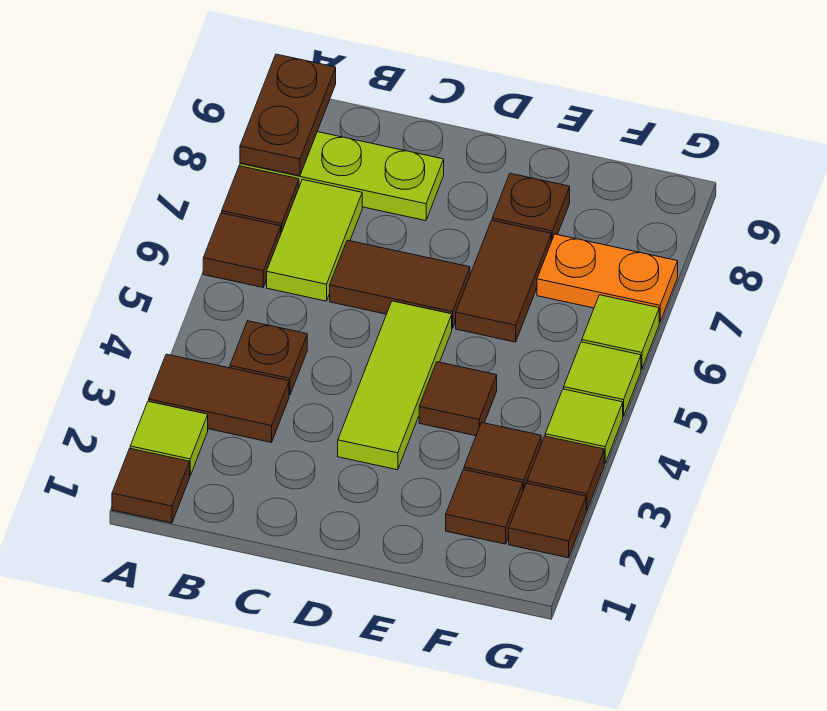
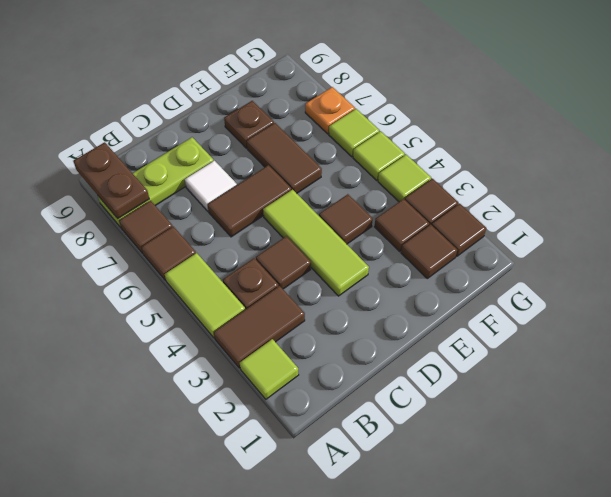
brown 1x1 tile [112,449,190,523] -> brown 1x1 tile moved to [256,236,311,289]
lime 1x2 tile [267,179,362,301] -> lime 1x2 tile moved to [165,253,245,338]
none -> white 1x1 tile [185,161,237,211]
orange 1x2 plate [537,234,678,322] -> orange 1x1 plate [305,87,355,134]

